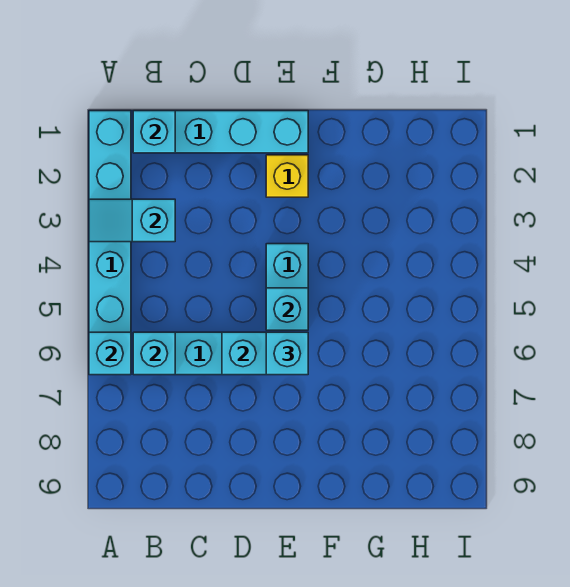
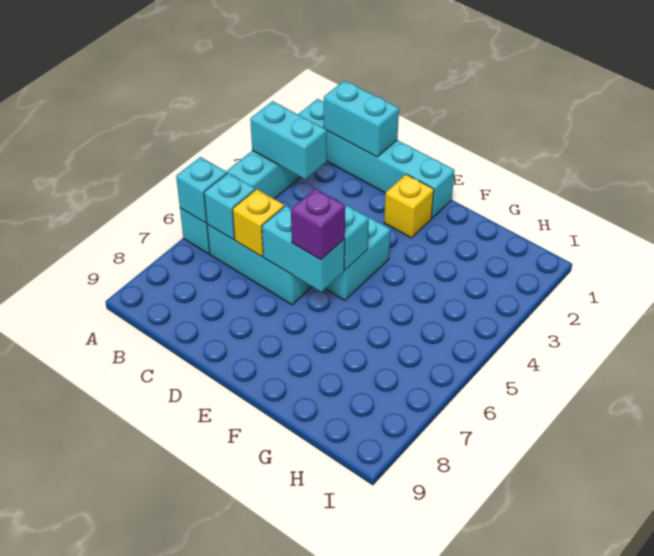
cyan 1x2 slope [89,199,175,242] -> cyan 1x2 brick [250,101,327,179]
cyan 1x1 brick [133,111,175,153] -> cyan 1x2 brick [323,80,399,157]
none -> yellow 1x1 brick [233,189,284,257]
cyan 1x1 brick [266,332,308,375] -> purple 1x1 brick [291,188,345,260]

